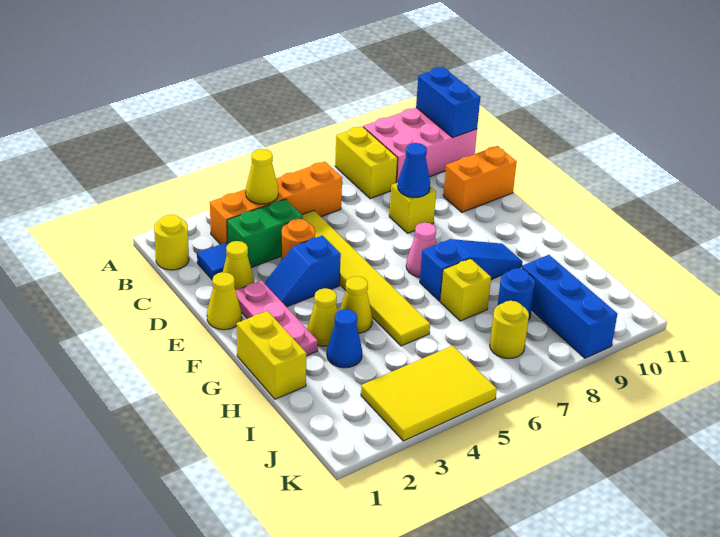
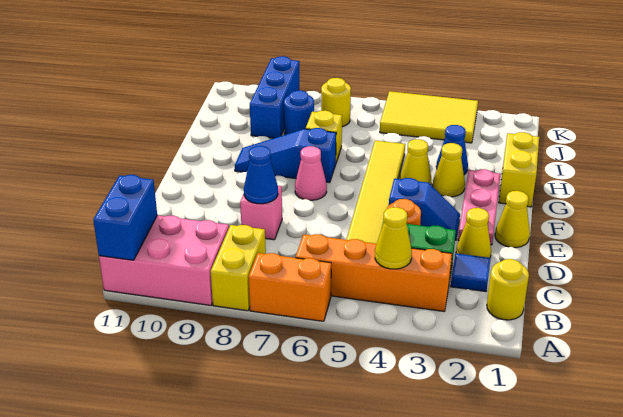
yellow 1x1 brick [389,182,436,233] -> pink 1x1 brick [240,186,282,240]
orange 1x2 brick [443,146,517,212] -> orange 1x2 brick moved to [249,253,331,321]

